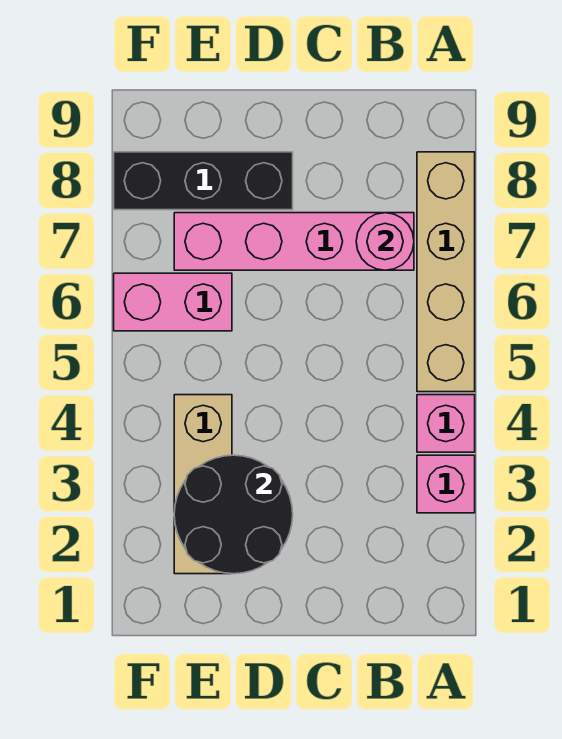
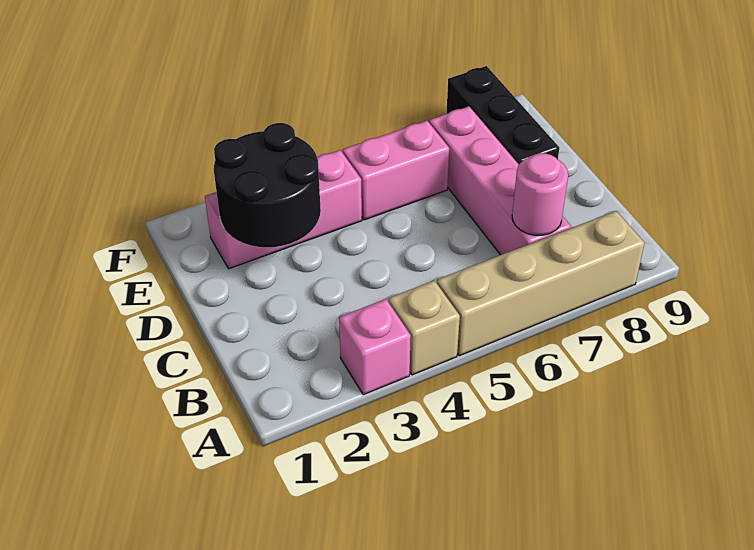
pink 1x1 brick [417,395,475,452] -> tan 1x1 brick [388,281,460,375]
tan 1x3 brick [174,395,232,574] -> pink 1x3 brick [205,150,362,269]
pink 1x2 brick [114,273,232,331] -> pink 1x2 brick turned to [343,121,449,220]

